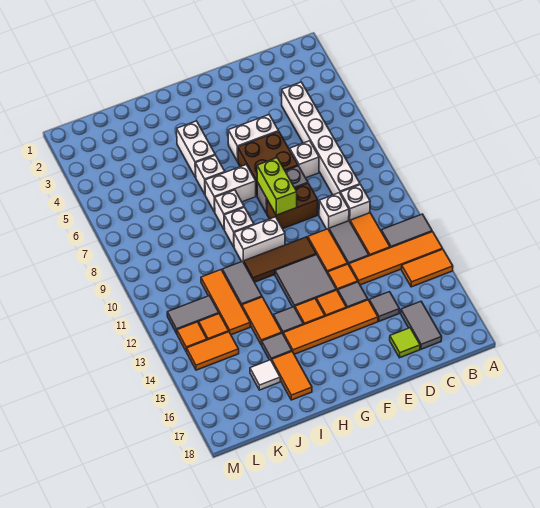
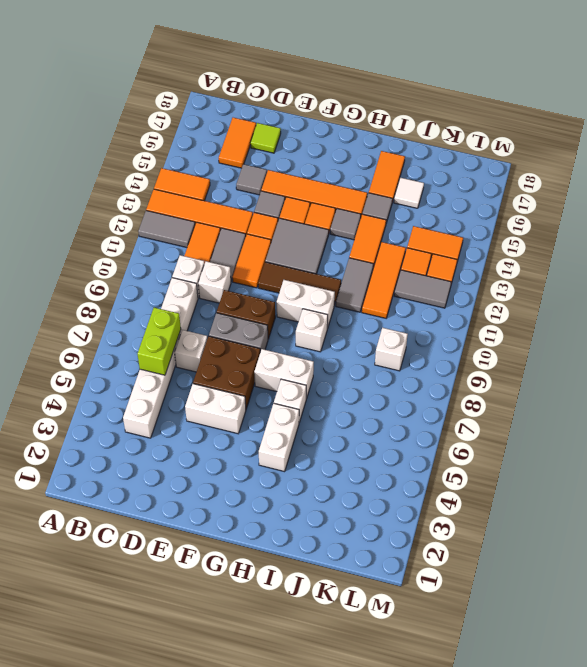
grey 1x2 tile [401,302,442,349] -> orange 1x2 tile [219,118,256,168]
lime 1x2 brick [257,158,297,215] -> lime 1x2 brick moved to [137,308,181,375]
white 1x1 brick [215,190,244,230] -> white 1x1 brick moved to [375,328,408,371]

